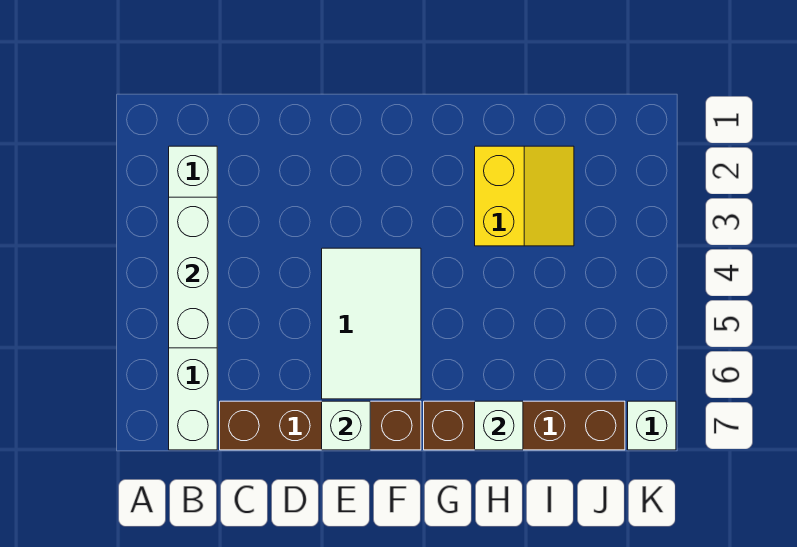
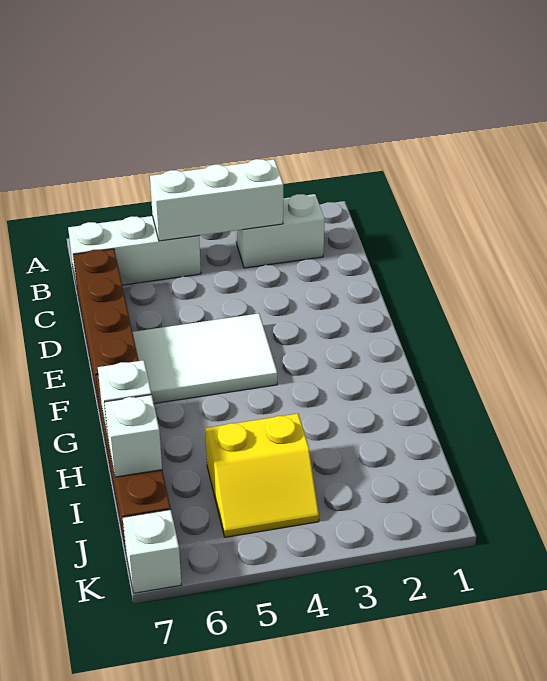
white 1x1 brick [322,401,370,450] -> white 1x1 brick moved to [104,395,162,477]
yellow 2x2 slope [475,146,574,246] -> yellow 2x2 slope moved to [205,414,319,537]

